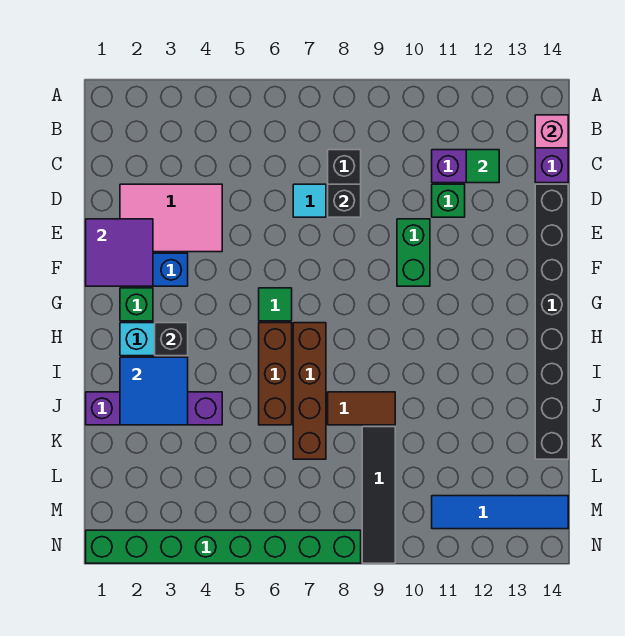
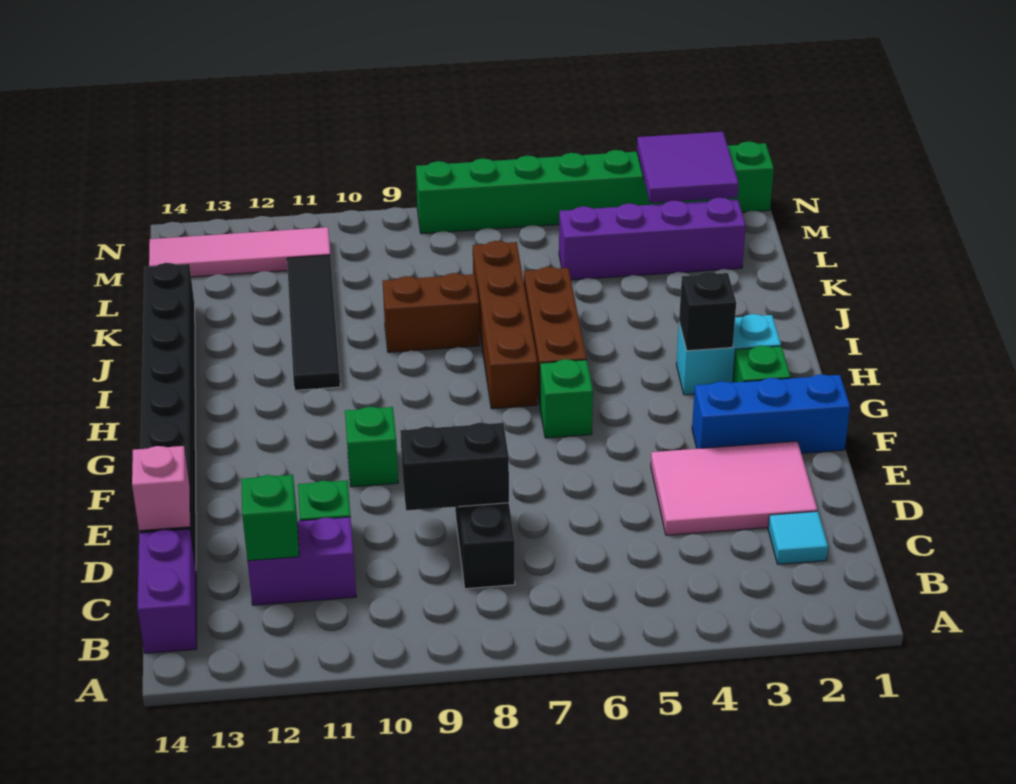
pink 1x1 brick [535,115,568,148] -> pink 1x1 brick moved to [132,446,190,531]
green 1x1 tile [466,150,499,183] -> green 1x1 brick [241,475,299,561]
cyan 1x1 tile [293,184,326,217] -> cyan 1x1 tile moved to [768,511,828,564]
black 1x1 brick [328,184,361,217] -> black 1x2 brick [400,423,509,511]
purple 2x2 tile [86,219,153,286] -> purple 2x2 tile moved to [637,132,739,203]
green 1x2 brick [397,219,430,286] -> green 1x1 brick [345,407,398,487]
green 1x1 tile [259,288,292,321] -> green 1x1 brick [540,359,593,438]
blue 2x2 tile [120,357,188,425] -> none
purple 1x4 brick [86,392,222,425] -> purple 1x4 brick moved to [559,198,746,280]
brown 1x2 tile [328,392,395,425] -> brown 1x2 brick [383,273,480,352]
black 1x4 tile [362,427,395,563] -> black 1x4 tile moved to [287,255,340,390]
blue 1x4 tile [432,496,568,529] -> pink 1x4 tile [149,227,330,277]

